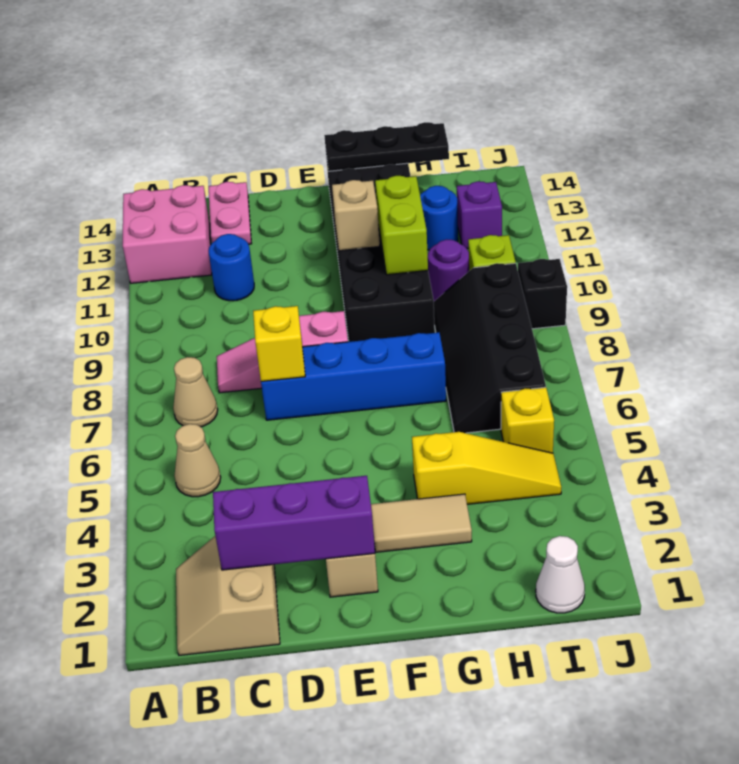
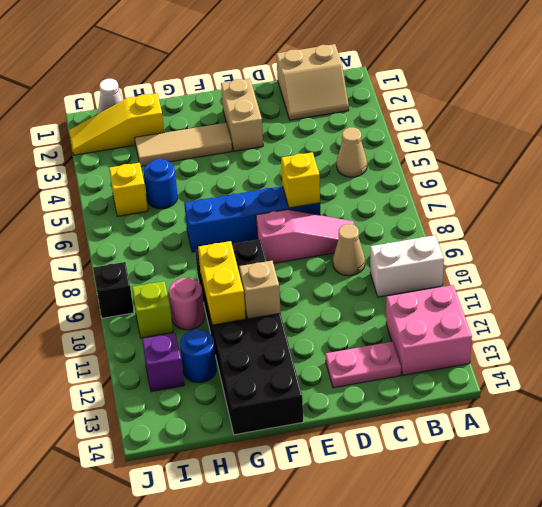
none -> white 1x2 brick [370,235,444,297]
tan 2x2 slope [176,536,280,655] -> tan 2x2 slope turned to [276,44,349,120]
tan 1x1 cone [173,357,218,427] -> tan 1x1 cone moved to [333,224,365,276]
purple 1x3 brick [213,476,375,570] -> none
blue 1x1 round brick [208,234,254,301] -> blue 1x1 round brick moved to [144,159,178,209]
pink 1x2 plate [209,182,252,244] -> pink 1x2 plate turned to [325,342,401,388]
tan 1x2 tile [371,494,472,552] -> tan 1x3 tile [135,123,232,166]
black 1x3 plate [324,122,449,171] -> none
yellow 1x3 slope [412,432,561,504] -> yellow 1x3 slope moved to [69,93,164,155]
lime 1x2 brick [375,176,428,275] -> yellow 1x2 brick [198,241,246,325]
black 2x4 slope [434,263,546,433] -> none
purple 1x1 round brick [428,239,469,301] -> pink 1x1 round brick [169,278,205,330]

